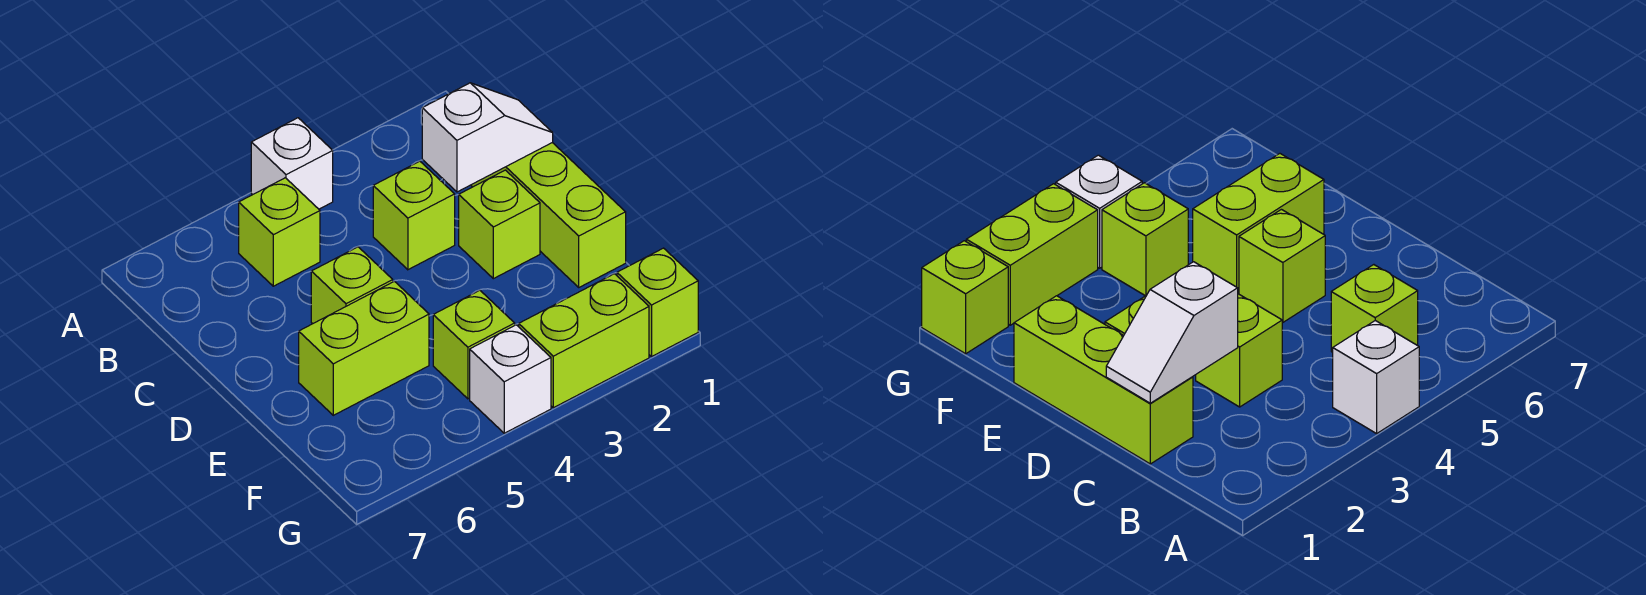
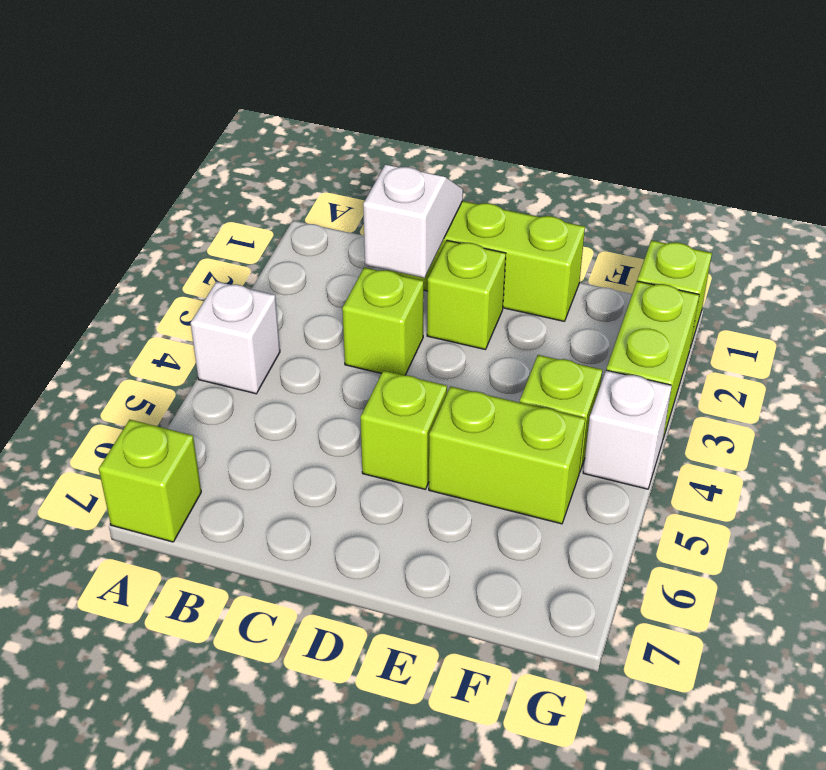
lime 1x1 brick [239,178,320,286] -> lime 1x1 brick moved to [99,420,201,542]
lime 1x2 brick [299,281,429,415] -> lime 1x2 brick turned to [429,386,585,524]

